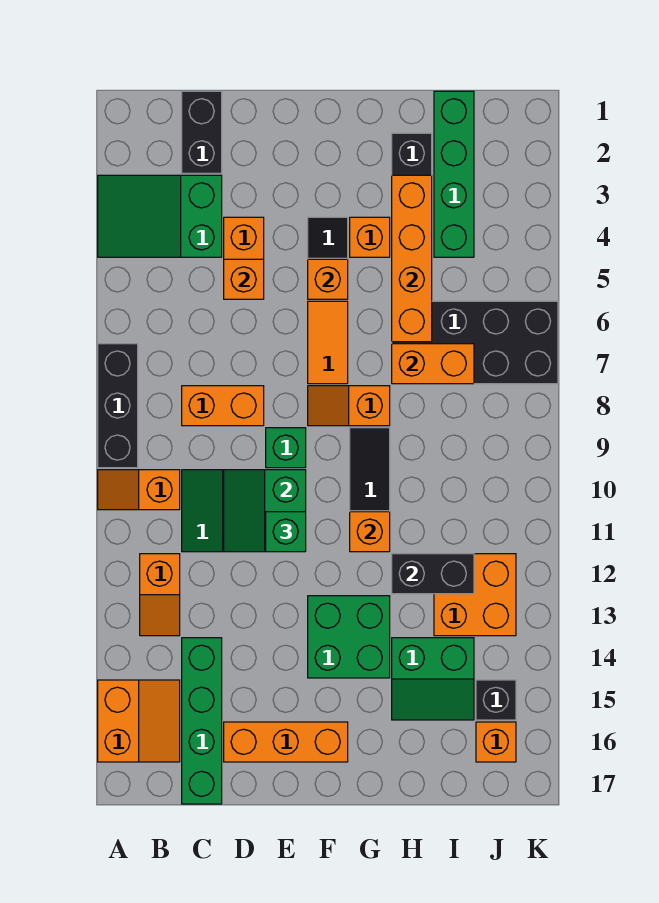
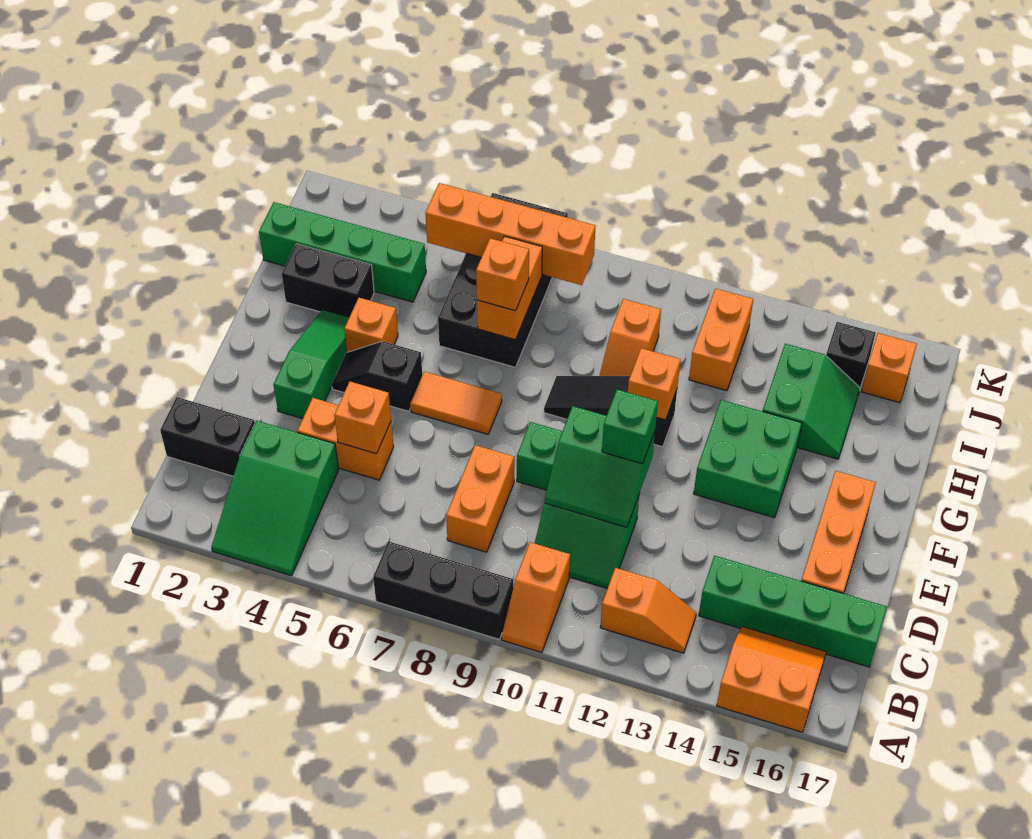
none -> green 1x3 slope [273,310,349,419]
orange 1x1 brick [308,259,348,299] -> orange 1x1 brick moved to [476,238,529,311]
orange 1x2 slope [308,386,390,426] -> orange 1x2 slope moved to [600,299,661,376]
orange 1x4 brick [392,175,432,342] -> orange 1x4 brick moved to [426,183,596,285]
black 1x2 brick [392,554,474,594] -> none
orange 2x2 brick [434,554,516,636] -> orange 1x2 brick [689,288,753,391]

